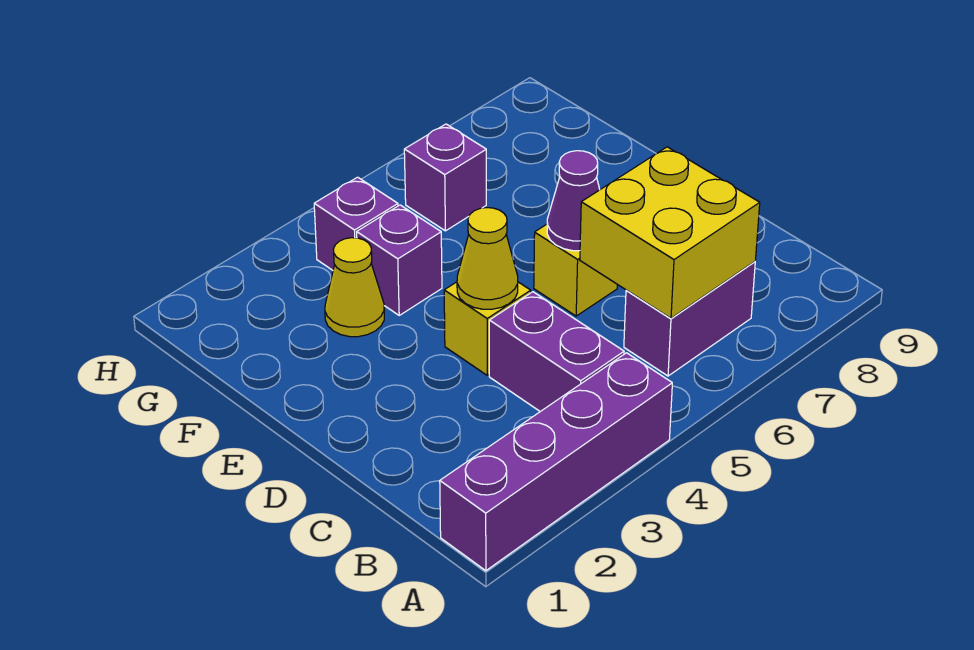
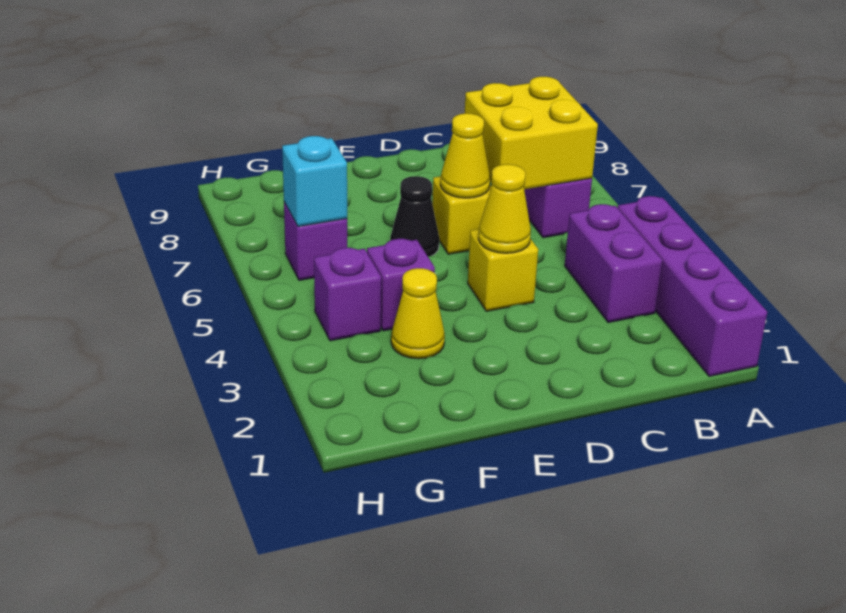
purple 1x2 brick [489,292,624,412] -> purple 1x2 brick turned to [565,204,662,323]
purple 1x1 cone [547,151,600,251] -> yellow 1x1 cone [440,113,490,198]
none -> black 1x1 cone [390,176,439,256]
none -> cyan 1x1 brick [282,136,347,226]

